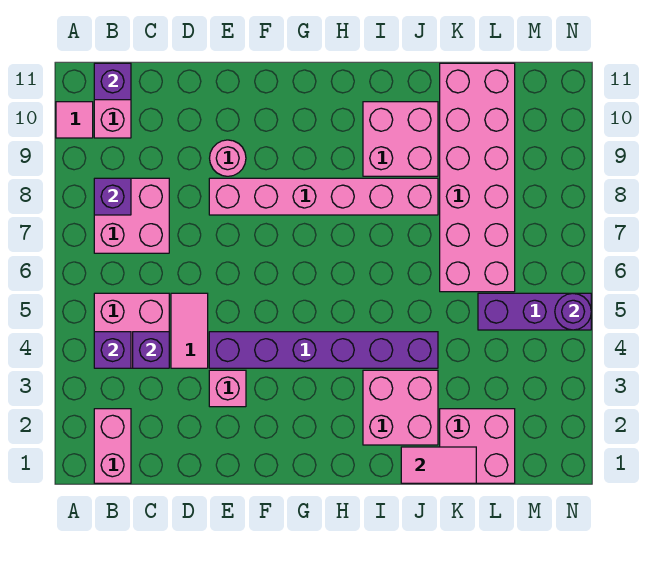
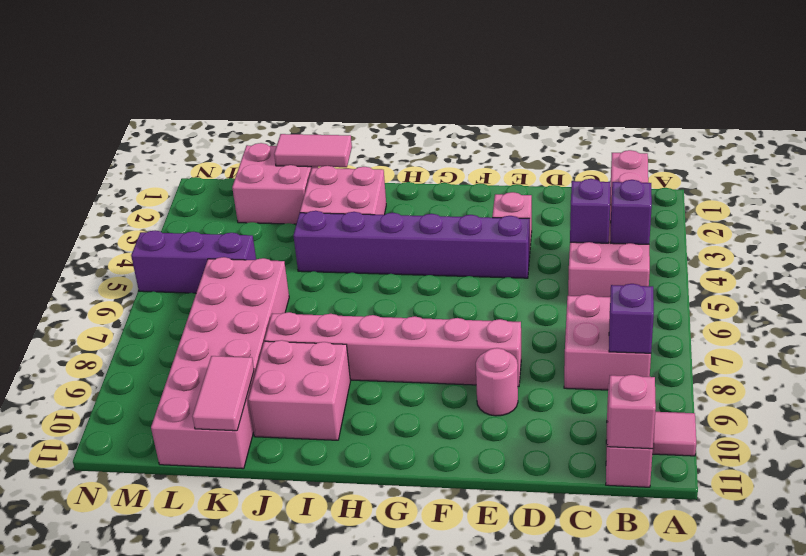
purple 1x1 brick [94,63,131,100] -> pink 1x1 brick [607,375,656,449]
pink 1x2 tile [171,293,208,368] -> pink 1x2 tile moved to [193,356,254,431]
purple 1x1 round brick [555,293,591,330] -> none

